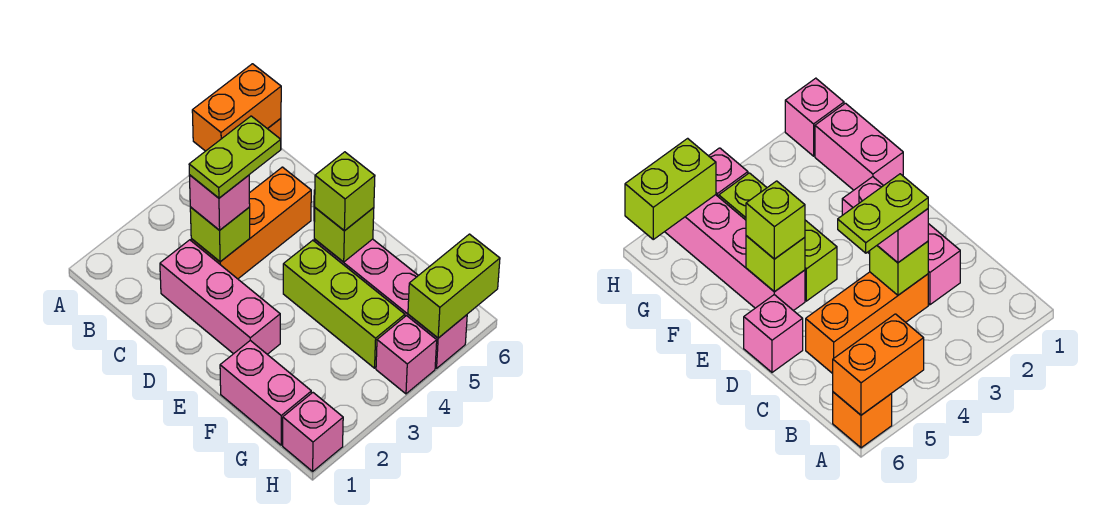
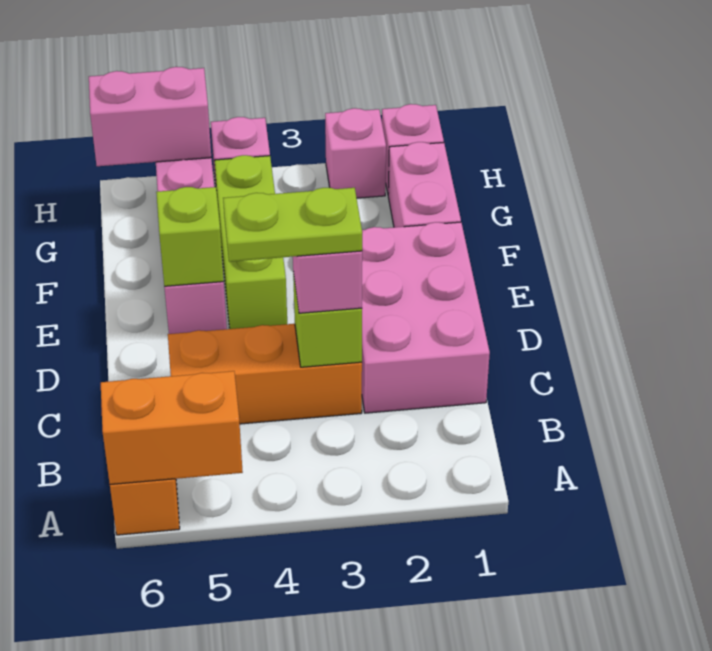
pink 1x3 brick [160,240,280,354] -> pink 2x3 brick [362,222,490,413]
pink 1x1 brick [744,295,803,372] -> pink 1x1 brick moved to [325,108,386,198]
lime 1x1 brick [315,152,375,231] -> none
lime 1x2 brick [408,234,500,338] -> pink 1x2 brick [89,67,211,166]

